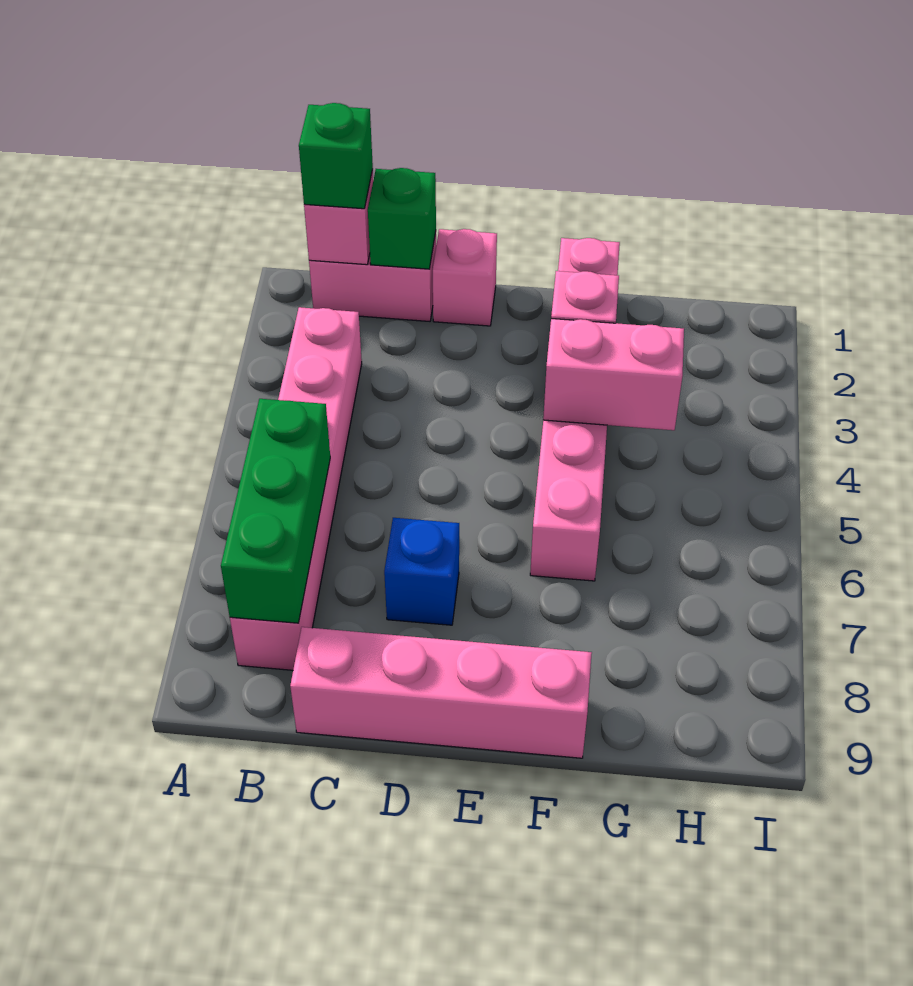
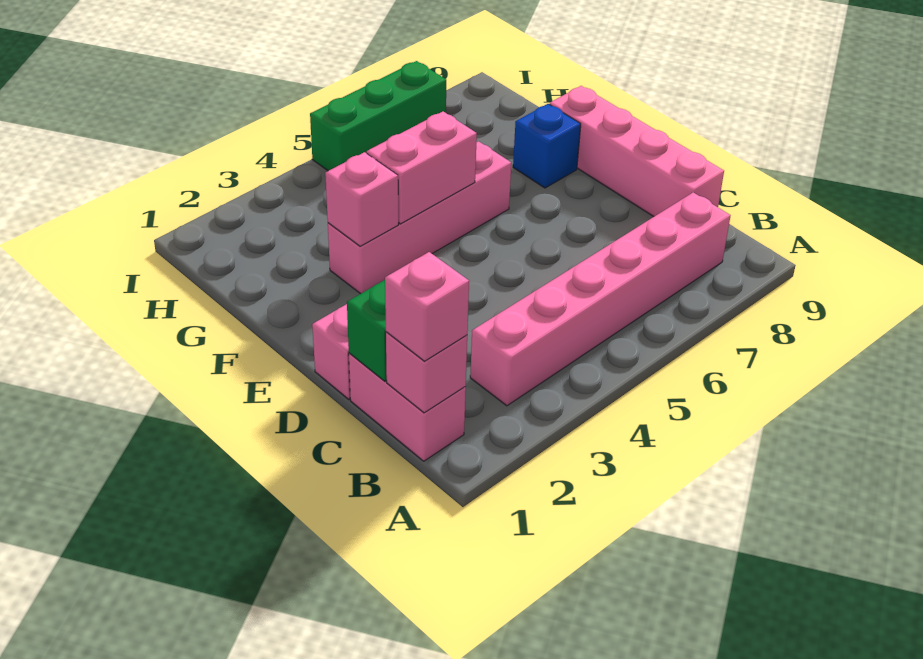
green 1x1 brick [299,103,373,209] -> pink 1x1 brick [385,252,469,361]
green 1x3 brick [221,399,330,623] -> green 1x3 brick moved to [310,61,446,171]
blue 1x1 brick [384,518,459,625] -> blue 1x1 brick moved to [513,104,581,188]
pink 1x6 brick [530,238,620,581] -> pink 1x4 brick [328,141,511,294]
pink 1x2 brick [543,319,684,430] -> pink 1x2 brick turned to [367,111,477,224]

